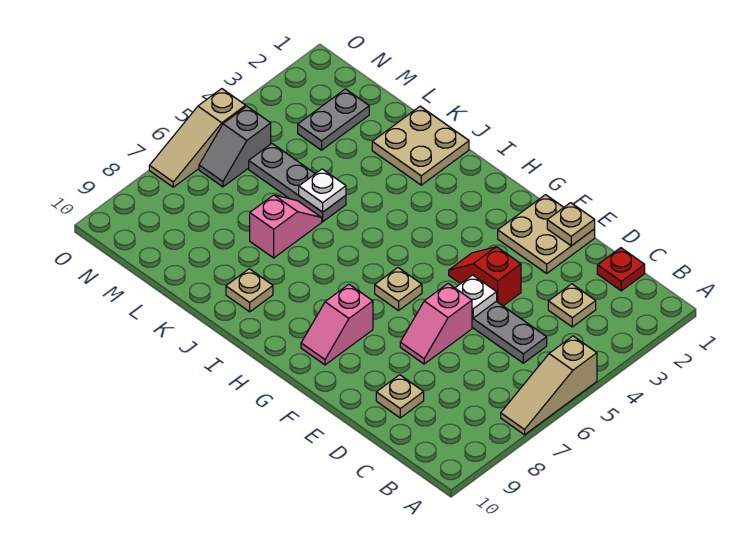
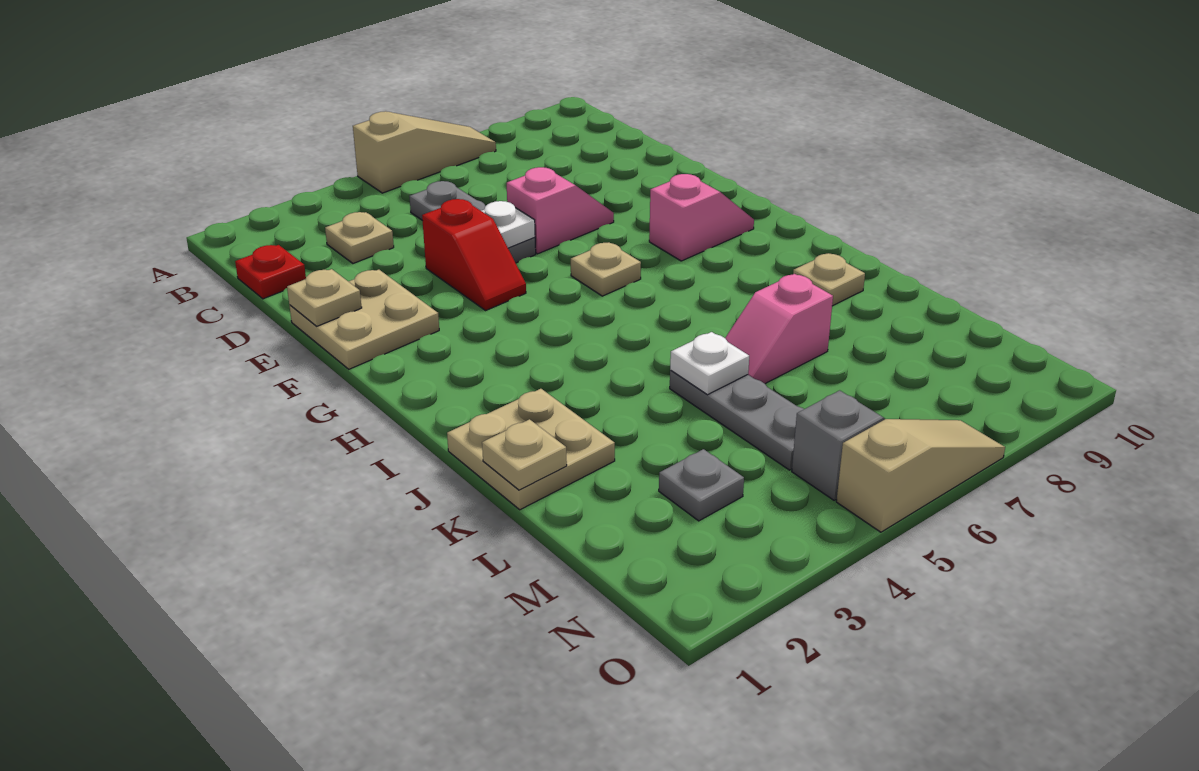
tan 1x1 plate [376,375,424,418] -> tan 1x1 plate moved to [482,419,567,490]
grey 1x2 plate [298,89,369,150] -> grey 1x1 plate [659,449,744,521]

